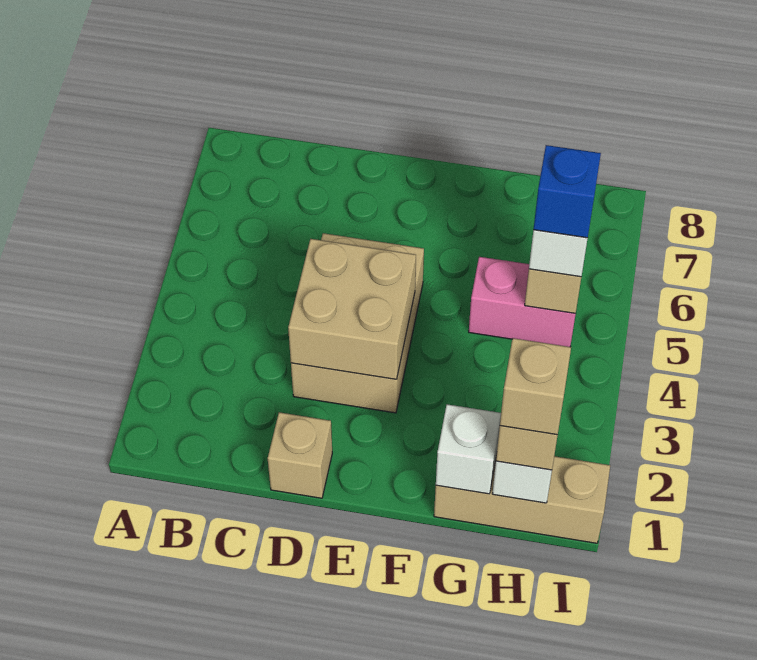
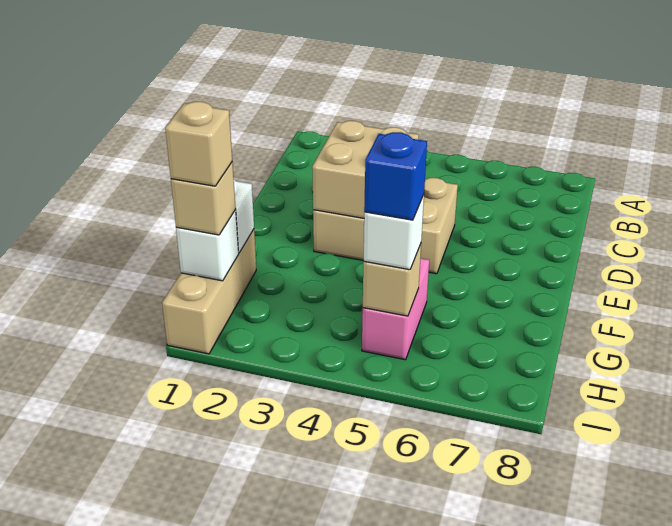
tan 1x1 brick [268,412,332,498] -> none

